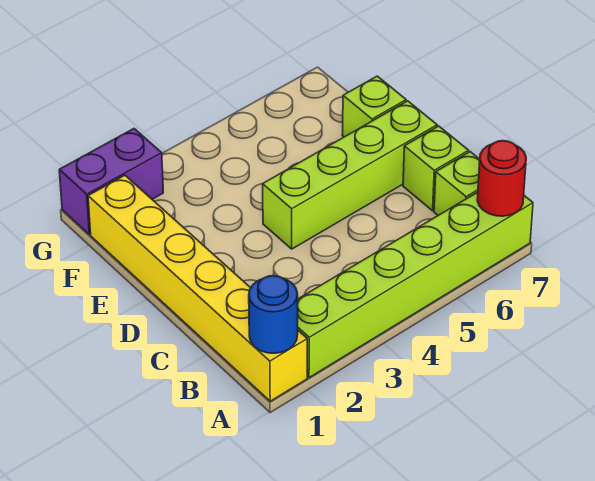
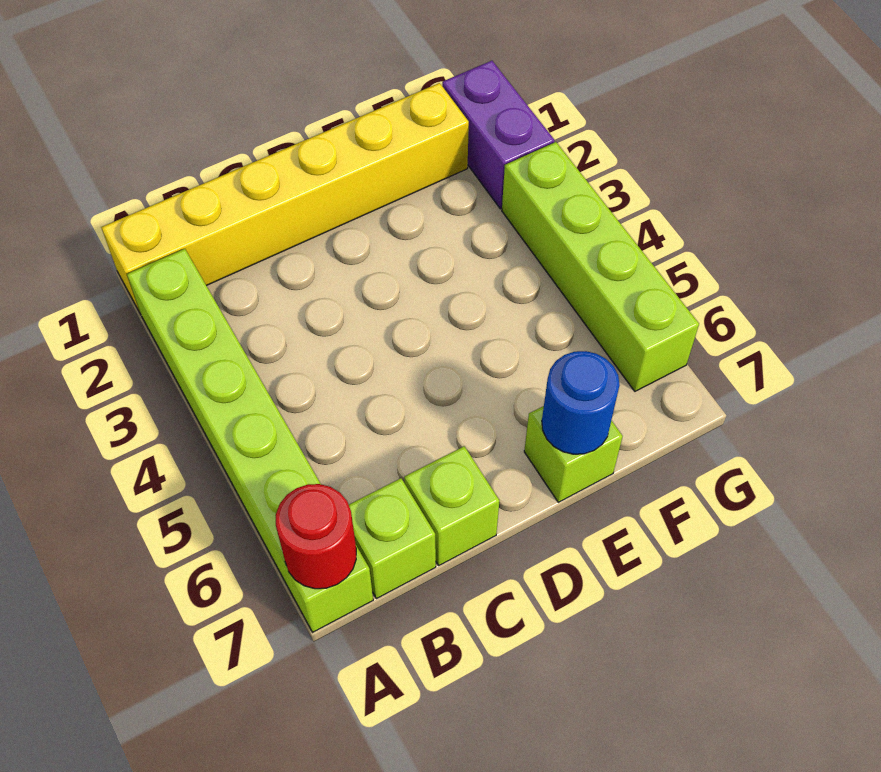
blue 1x1 round brick [249,276,298,353] -> blue 1x1 round brick moved to [542,351,620,454]
lime 1x4 brick [263,101,437,249] -> lime 1x4 brick moved to [502,142,699,391]

